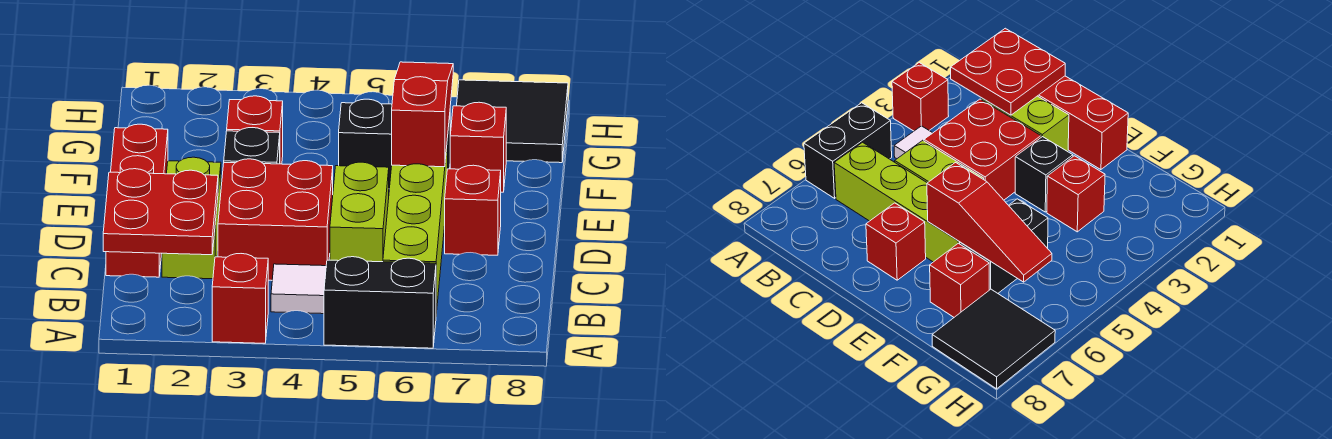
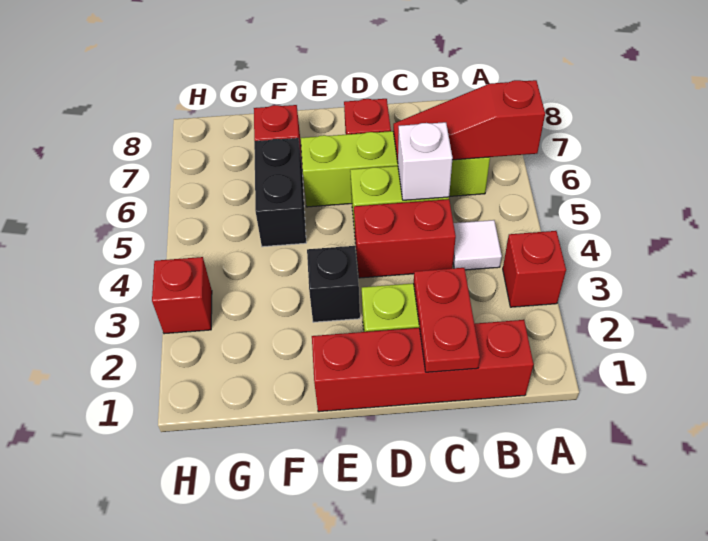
black 1x2 brick [324,257,436,348] -> none
red 2x2 plate [103,169,218,255] -> red 1x2 plate [414,268,480,372]
red 1x3 brick [106,124,168,277] -> red 1x4 brick [312,320,534,412]
red 2x2 brick [218,159,333,280] -> red 1x2 brick [354,199,456,278]
none -> white 1x1 brick [398,122,453,200]
red 1x3 slope [392,62,453,167] -> red 1x3 slope moved to [393,80,545,162]
red 1x1 brick [227,96,283,164] -> red 1x1 brick moved to [152,257,212,334]
black 2x2 tile [457,80,568,163] -> none

